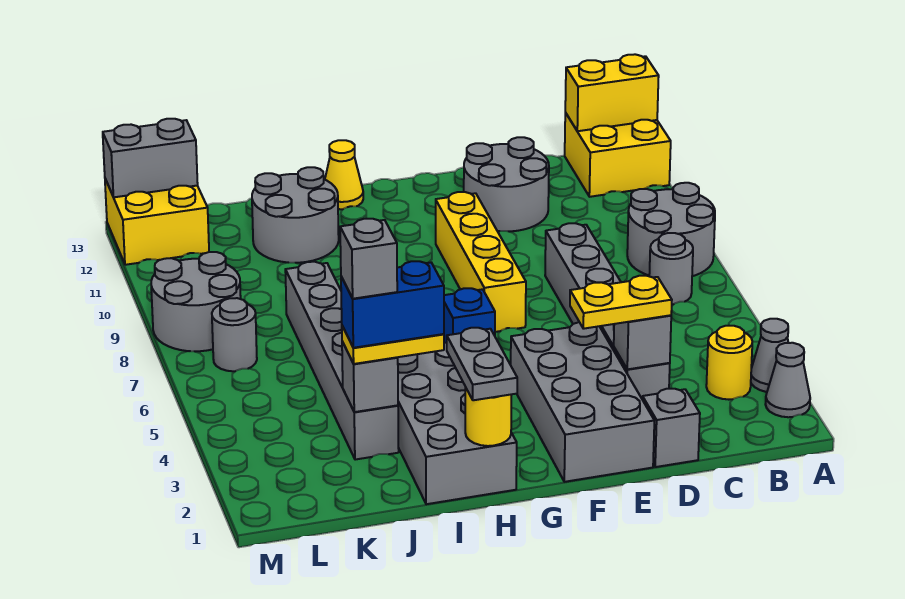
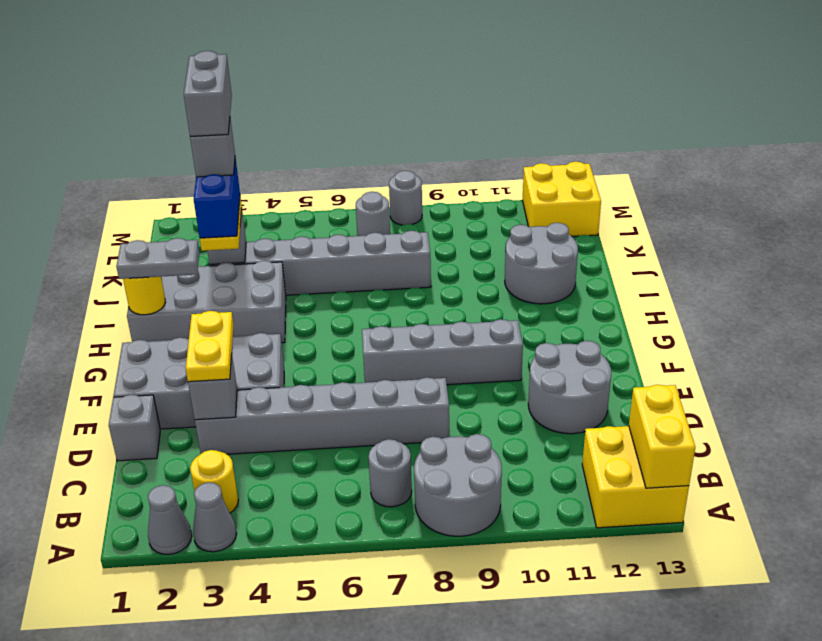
yellow 1x4 brick [436,192,526,332] -> grey 1x4 brick [362,319,523,385]
blue 1x1 brick [444,288,495,343] -> none
yellow 1x1 cone [325,140,363,209] -> none
grey 2x2 round brick [151,252,241,351] -> grey 1x1 round brick [389,171,422,225]
grey 1x2 brick [103,119,198,197] -> grey 1x2 brick moved to [184,51,232,136]

